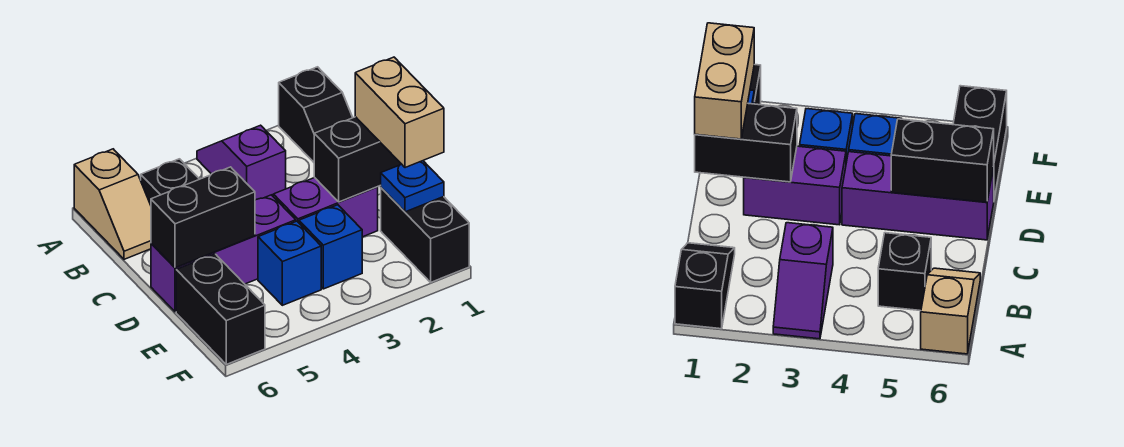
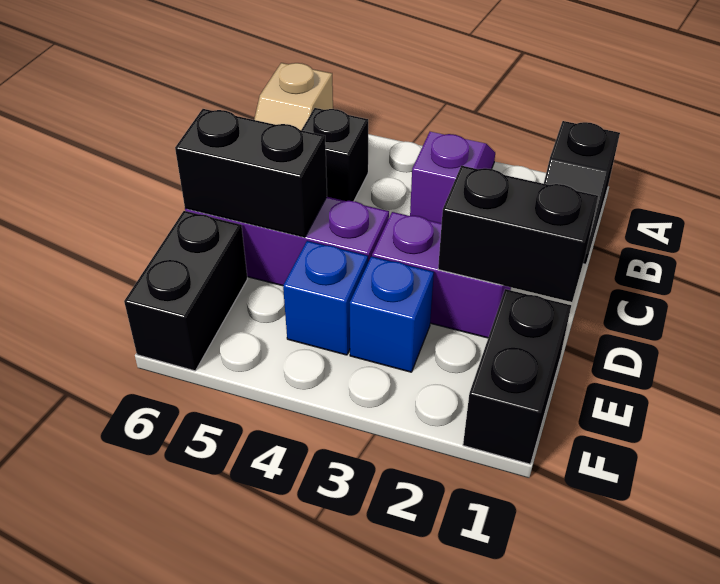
tan 1x2 brick [355,57,444,168] -> none
blue 1x1 plate [381,161,444,212] -> none

